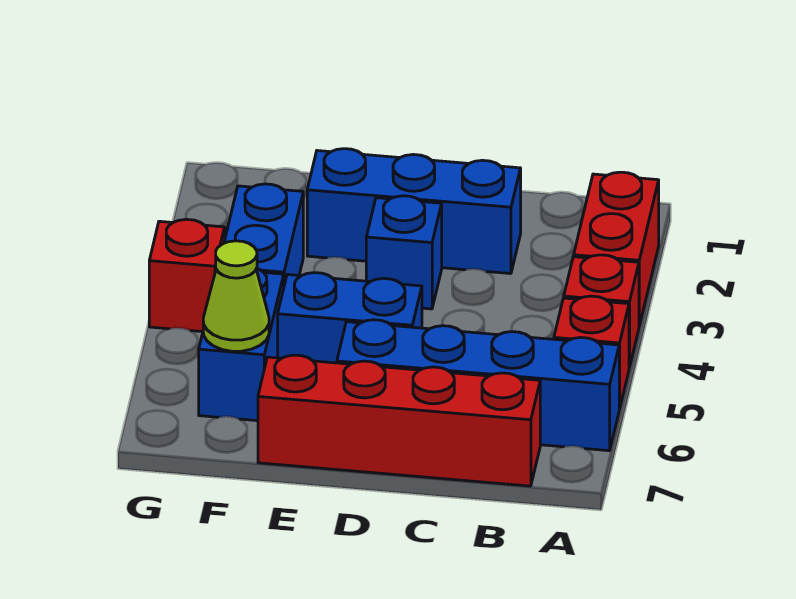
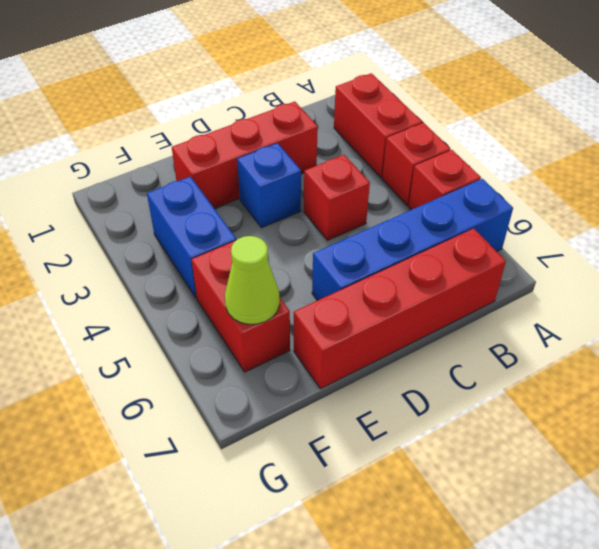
blue 1x3 brick [307,149,521,274] -> red 1x3 brick [172,101,318,209]
blue 1x2 brick [278,272,422,363] -> none
blue 1x2 brick [199,269,284,421] -> red 1x2 brick [191,241,290,372]
red 1x1 brick [149,219,225,332] -> red 1x1 brick moved to [304,155,370,240]

